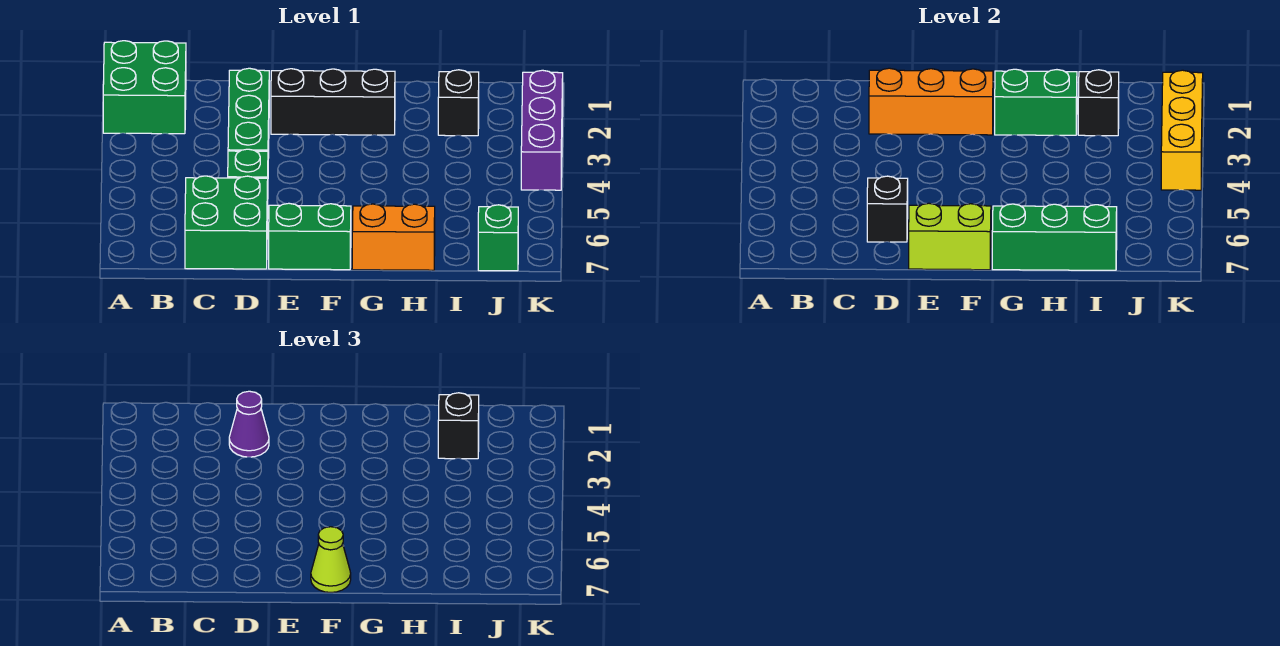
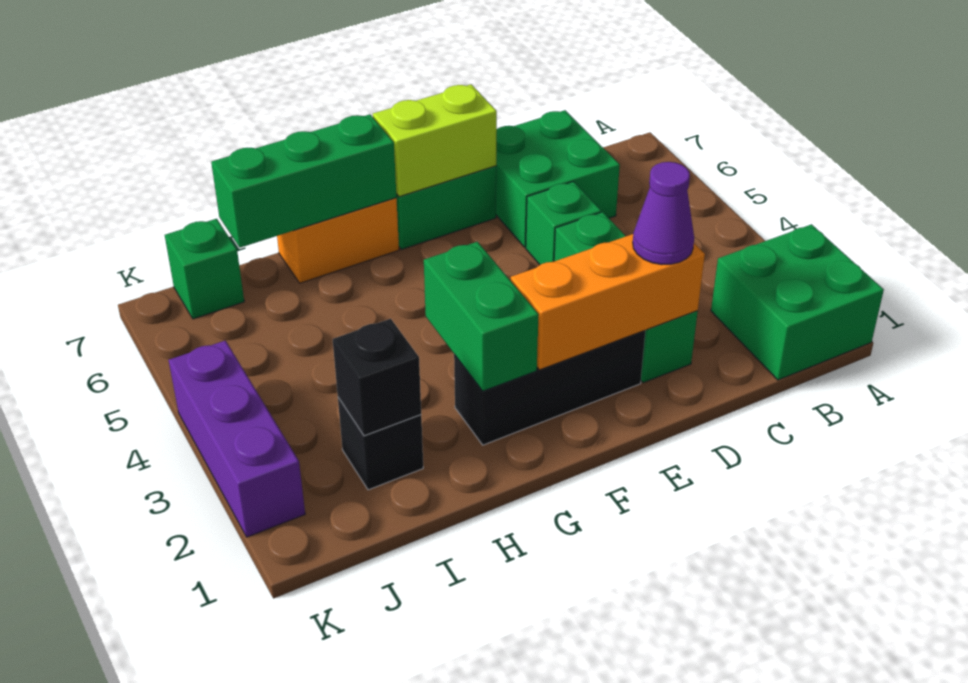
black 1x1 brick [867,176,908,242] -> none
lime 1x1 cone [311,527,351,592] -> none
green 1x2 brick [995,69,1077,135] -> green 1x2 brick turned to [424,242,539,391]
black 1x1 brick [438,393,479,459] -> none
yellow 1x3 brick [1161,70,1203,190] -> none

